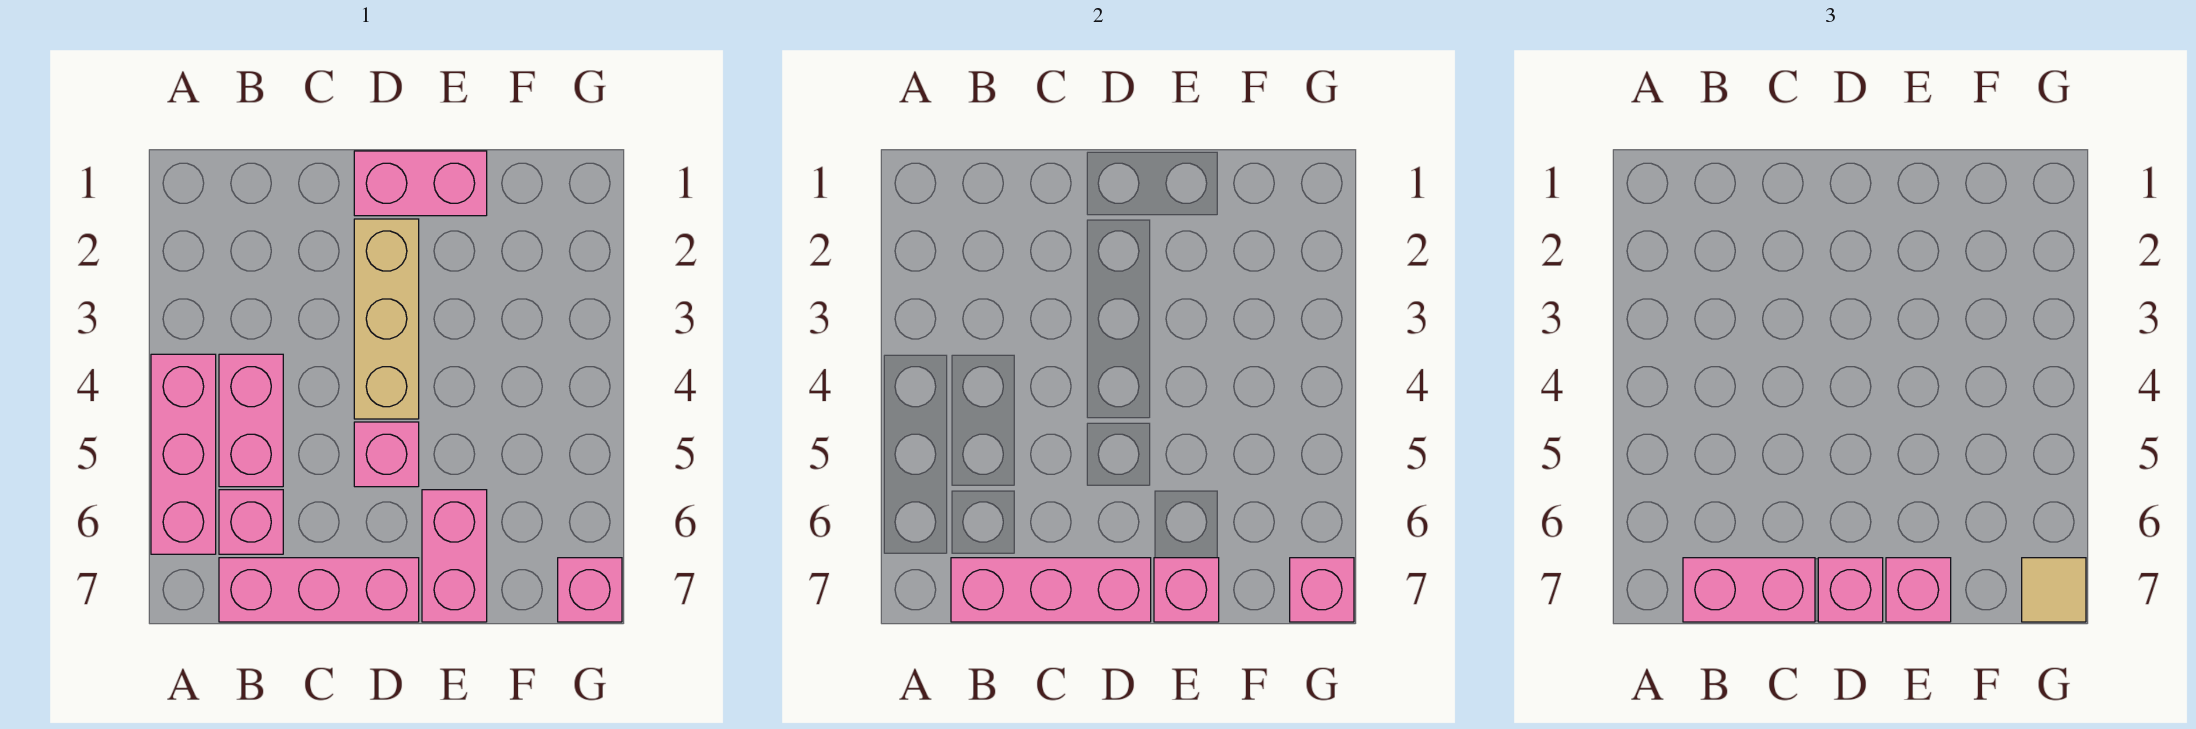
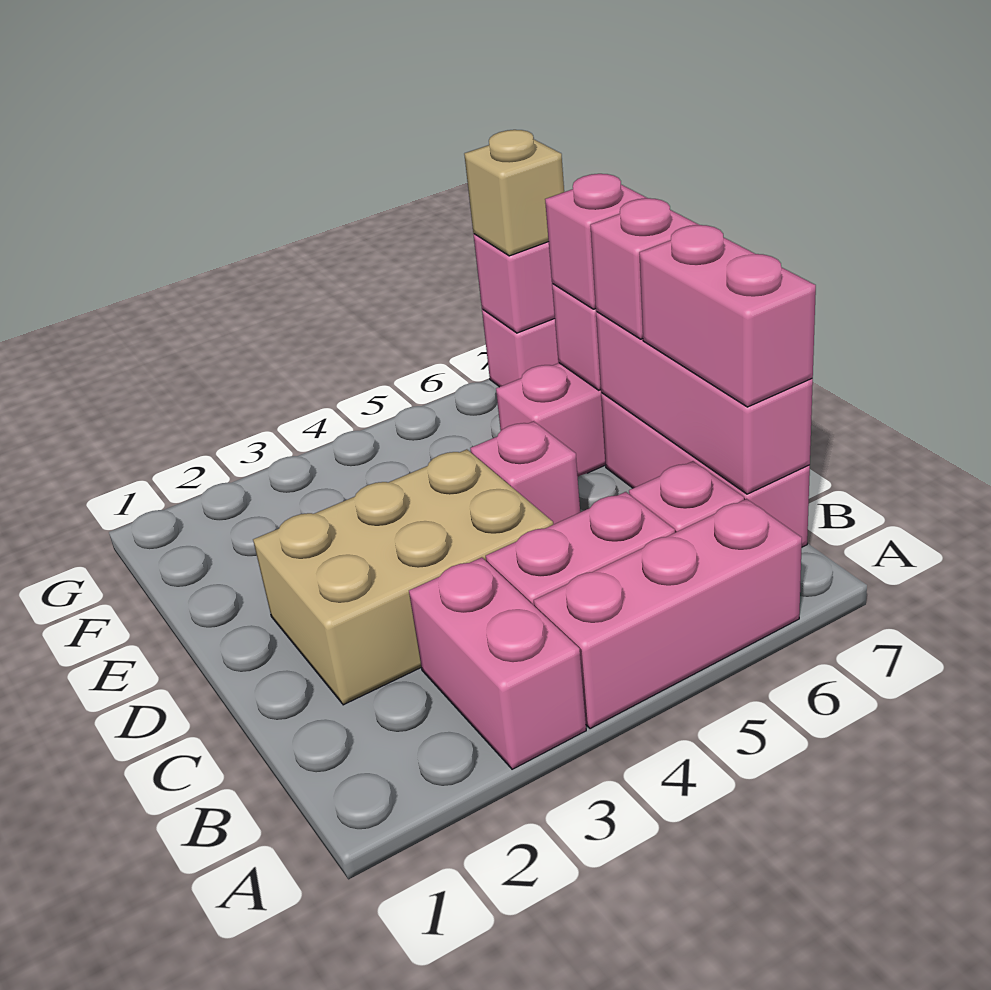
pink 1x2 brick [354,151,487,216] -> pink 1x2 brick moved to [409,557,586,769]
tan 1x3 brick [354,219,419,419] -> tan 2x3 brick [253,449,553,705]
tan 1x1 tile [2022,558,2086,622] -> tan 1x1 brick [464,130,564,256]

